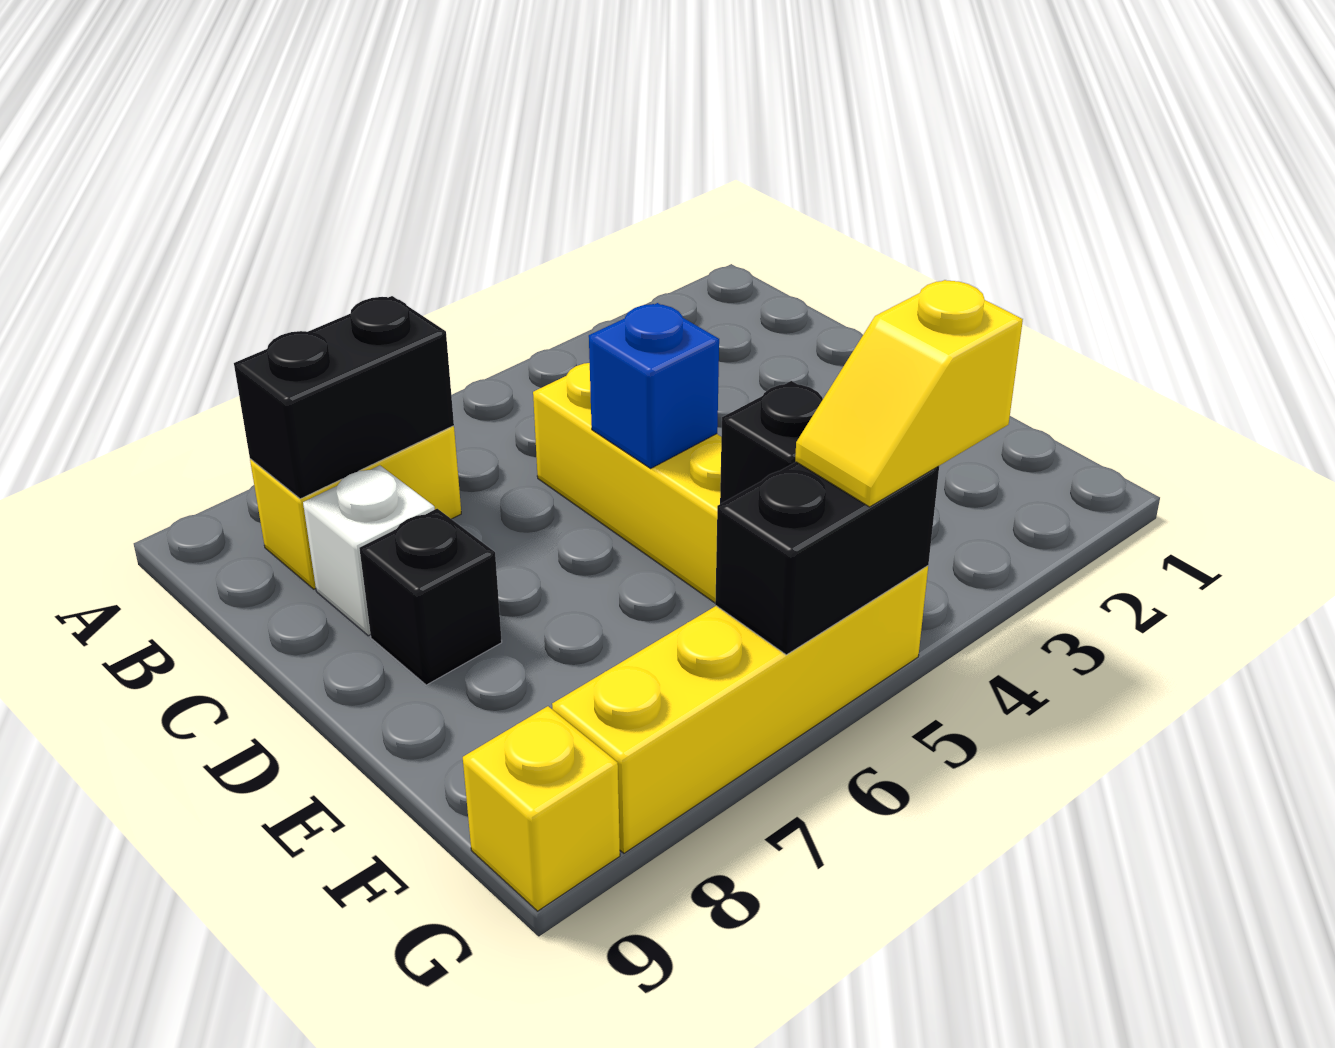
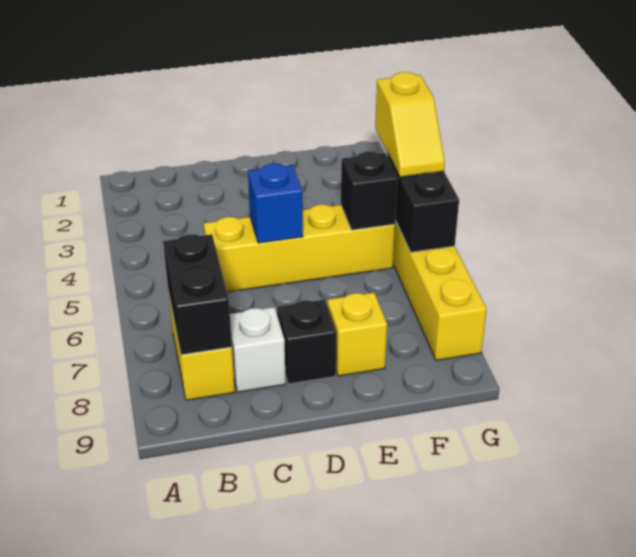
yellow 1x1 brick [463,706,620,911] -> yellow 1x1 brick moved to [327,292,387,376]

